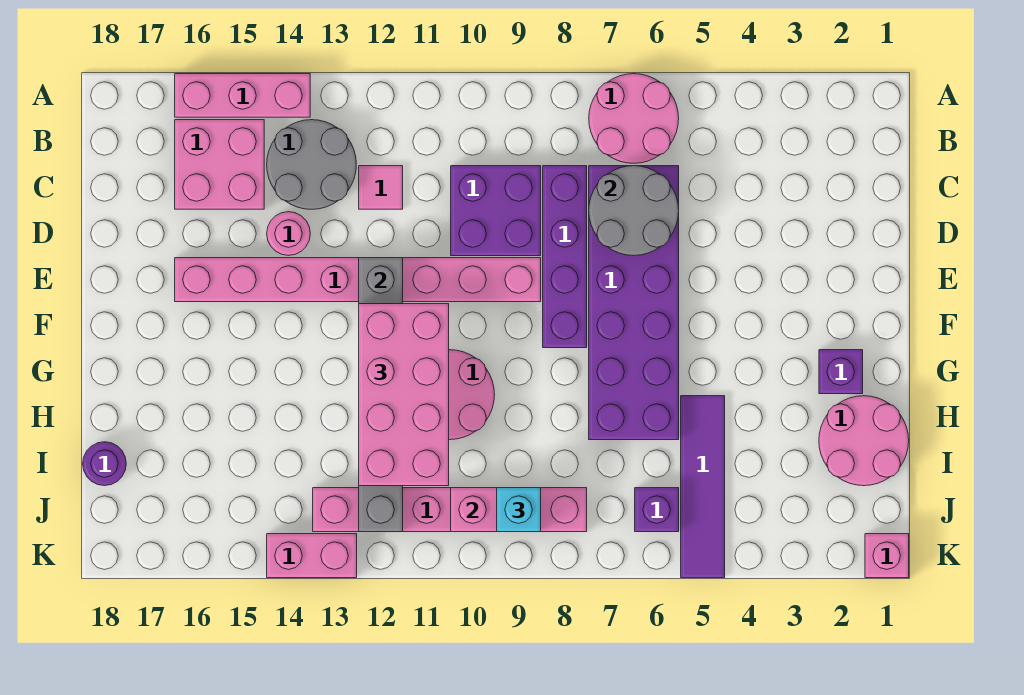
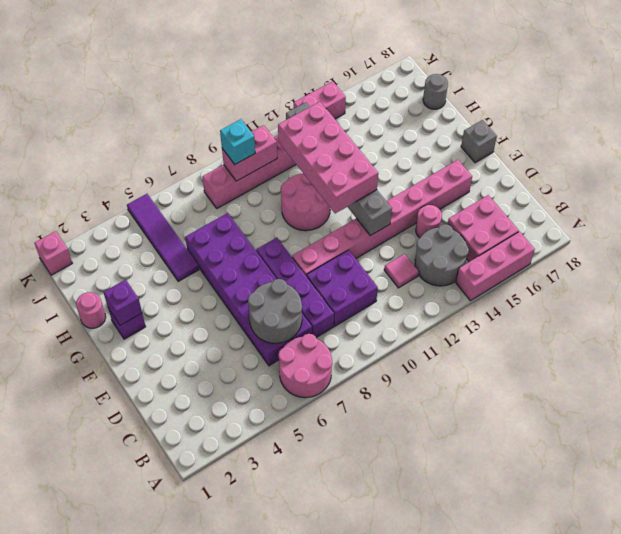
none -> grey 1x1 brick [461,120,497,163]
pink 2x2 round brick [819,396,909,486] -> pink 1x1 round brick [76,292,106,328]
purple 1x1 round brick [83,442,126,486] -> grey 1x1 round brick [423,74,448,109]
purple 1x1 brick [635,488,679,532] -> purple 1x1 brick moved to [103,280,142,325]

